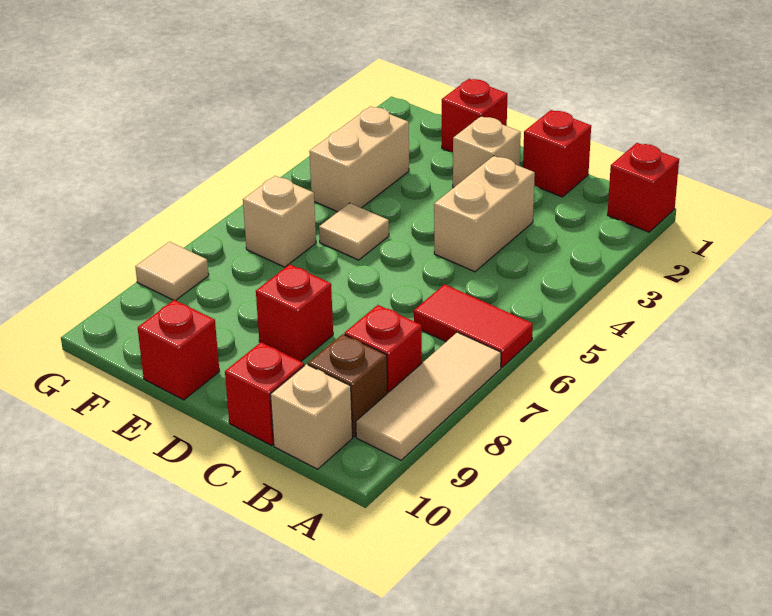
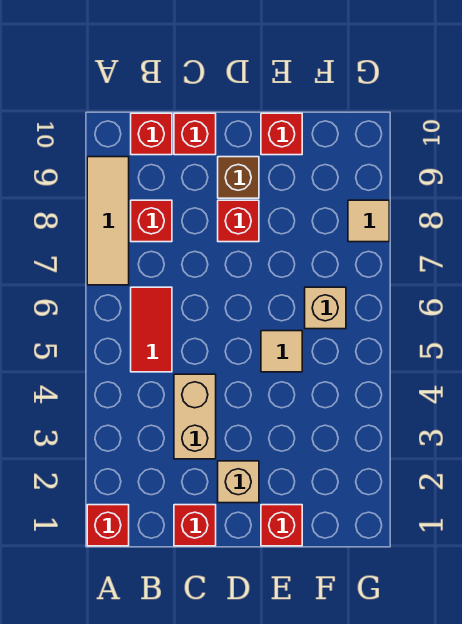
red 1x2 tile [414,284,533,367] -> red 1x2 tile turned to [131,287,172,372]
brown 1x1 brick [308,334,388,437] -> brown 1x1 brick moved to [218,157,259,198]
tan 1x1 brick [270,364,353,469] -> red 1x1 brick [131,113,172,155]
tan 1x2 brick [309,106,409,212] -> none

